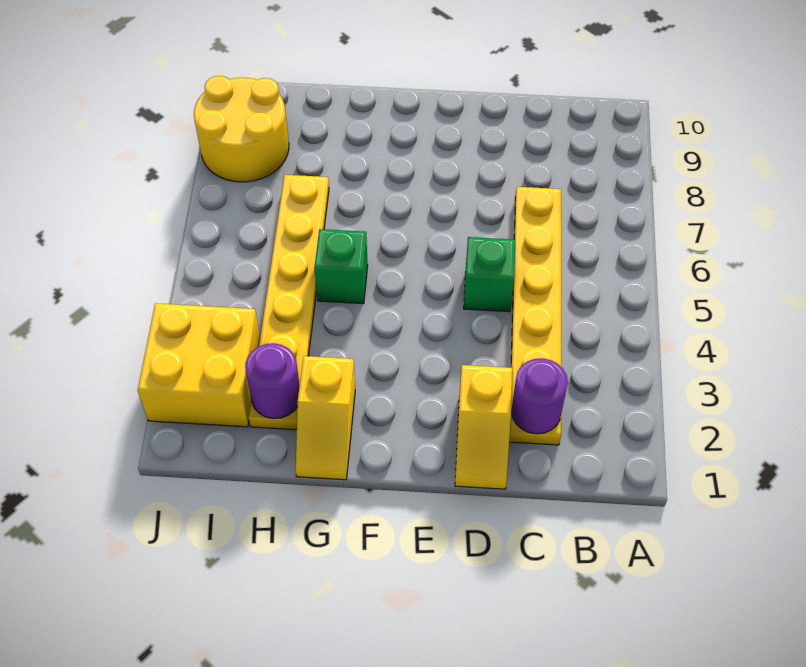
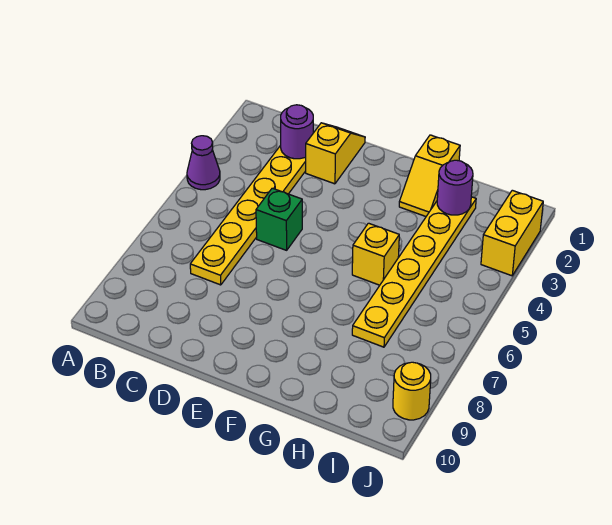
none -> purple 1x1 cone [187,136,220,190]
yellow 1x2 slope [296,356,355,480] -> yellow 1x2 slope turned to [399,135,460,216]
green 1x1 brick [314,229,368,304] -> yellow 1x1 brick [352,223,399,285]
yellow 2x2 brick [138,303,260,427] -> yellow 1x2 brick [481,190,543,276]
yellow 2x2 round brick [194,76,289,182] -> yellow 1x1 round brick [393,362,431,420]

